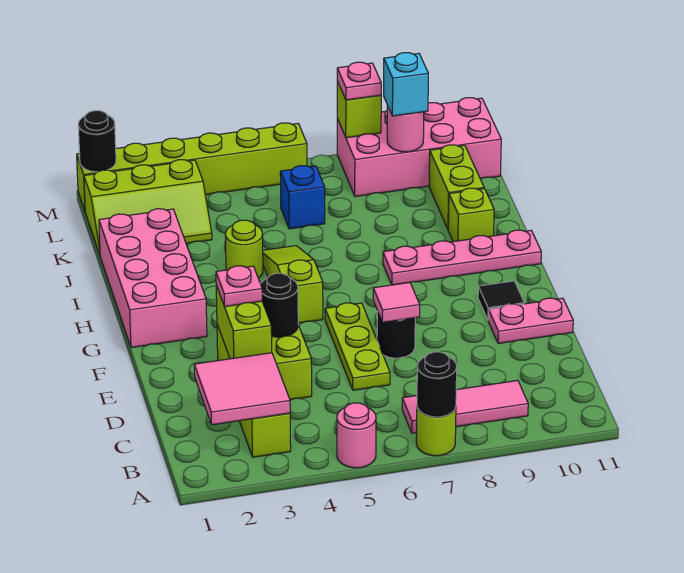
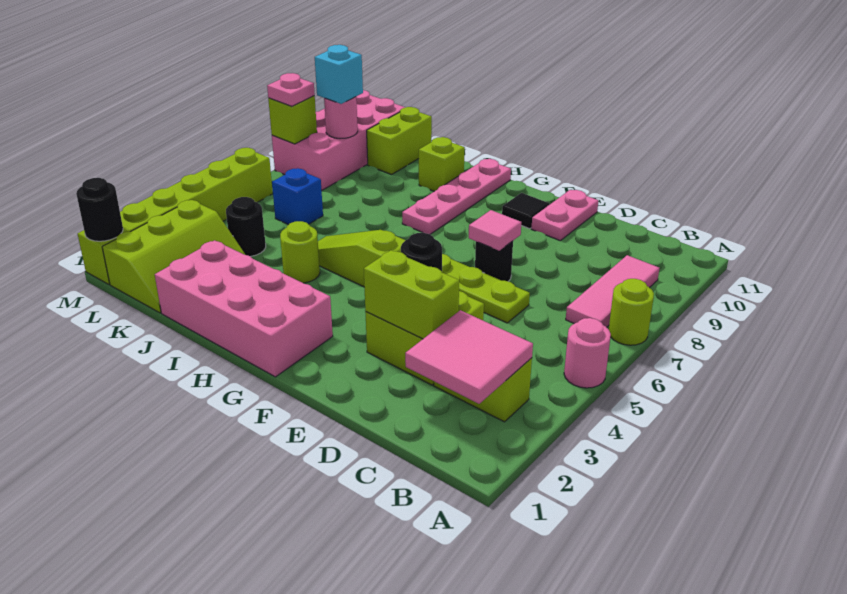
black 1x1 round brick [417,352,457,417] -> black 1x1 round brick moved to [226,197,266,257]
pink 1x1 plate [216,266,262,307] -> none
lime 1x2 brick [429,145,484,229] -> lime 1x2 brick turned to [367,107,432,175]

